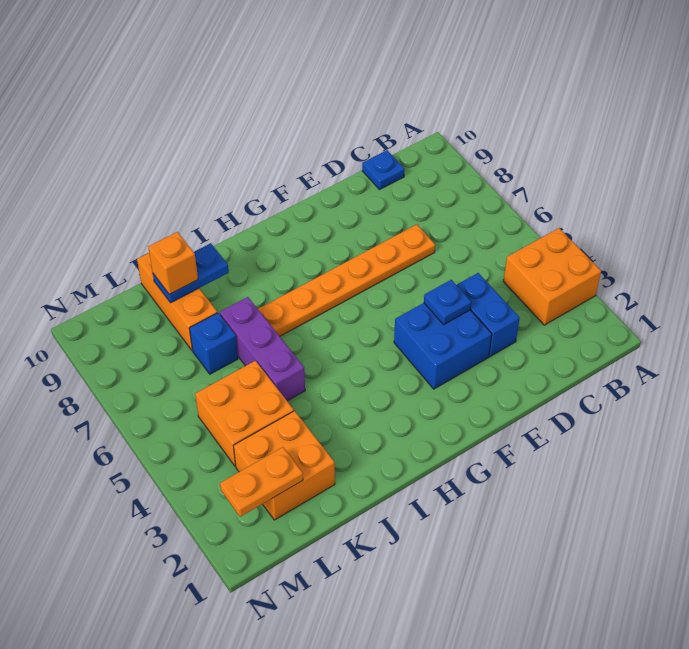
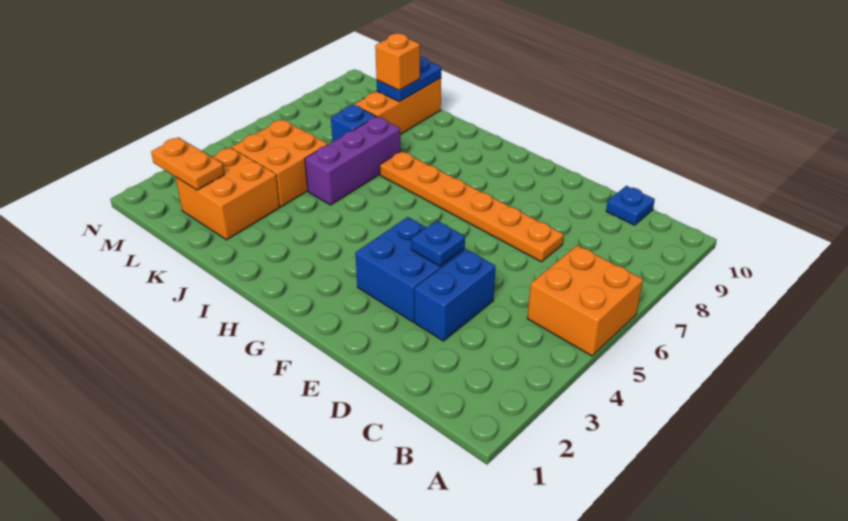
orange 2x2 brick [503,228,601,325] -> orange 2x2 brick moved to [527,245,643,356]
blue 1x2 plate [153,243,229,303] -> blue 1x2 plate turned to [377,57,441,102]

